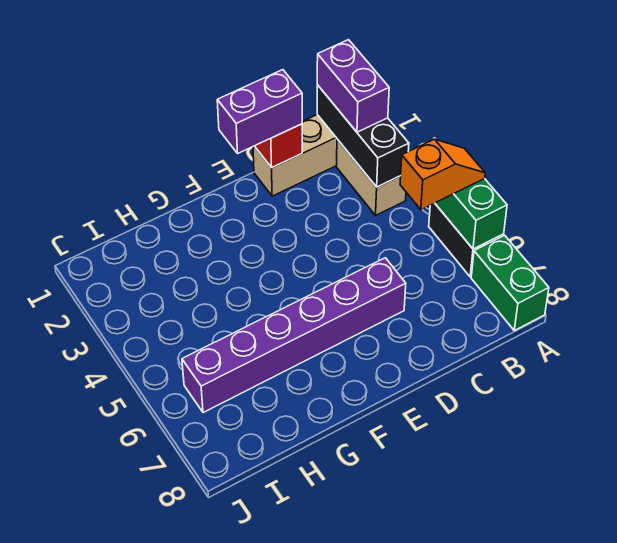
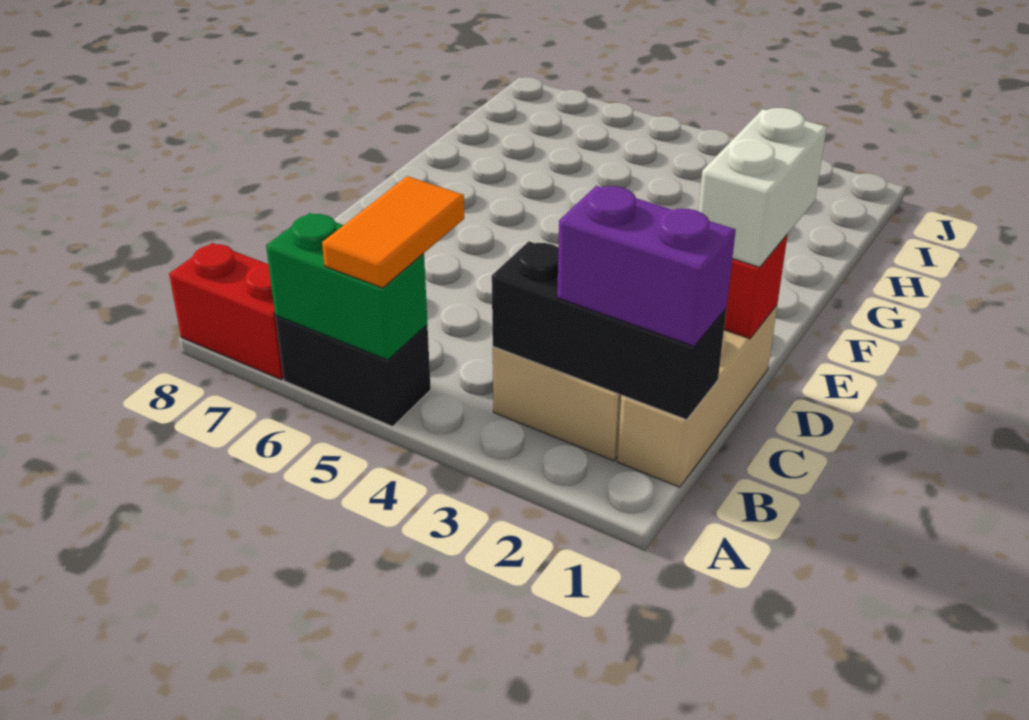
orange 1x2 slope [400,139,485,210] -> orange 1x2 tile [322,176,464,288]
green 1x2 brick [471,235,549,331] -> red 1x2 brick [169,243,284,379]
purple 1x2 brick [217,70,302,153] -> white 1x2 brick [698,108,827,267]
purple 1x6 brick [182,258,406,413] -> none

